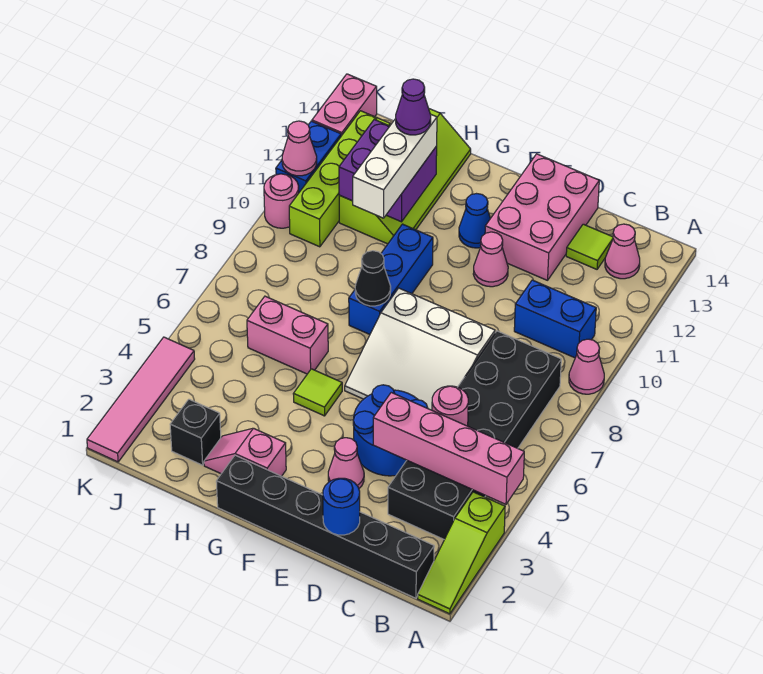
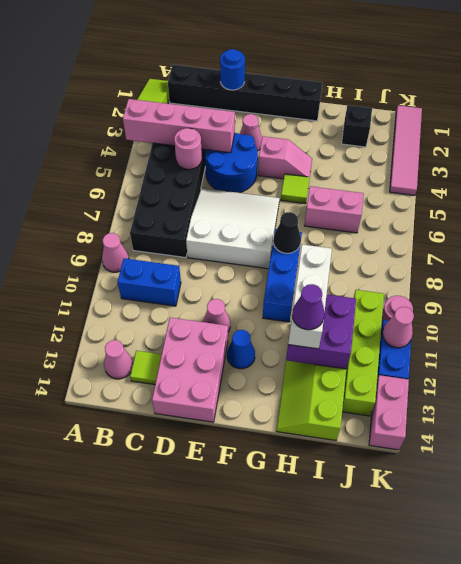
pink 1x2 slope [204,428,286,476] -> pink 1x2 slope moved to [258,136,312,179]

